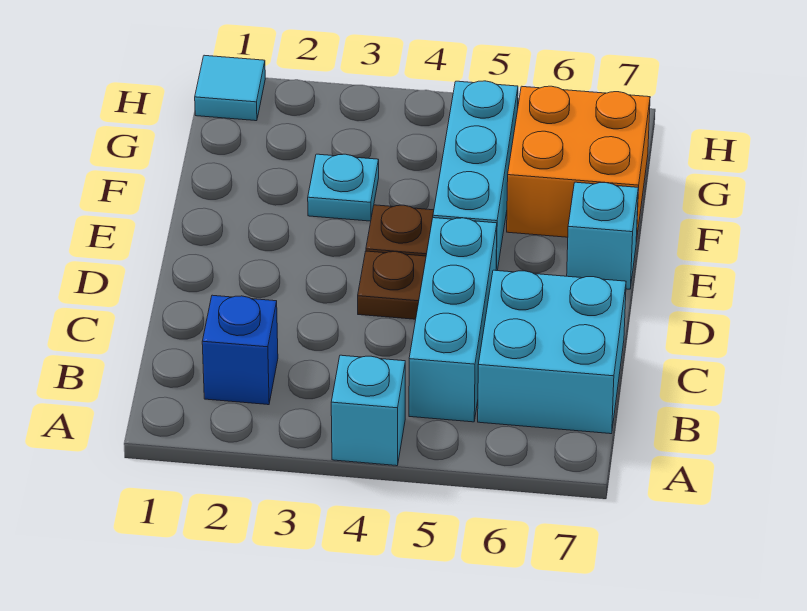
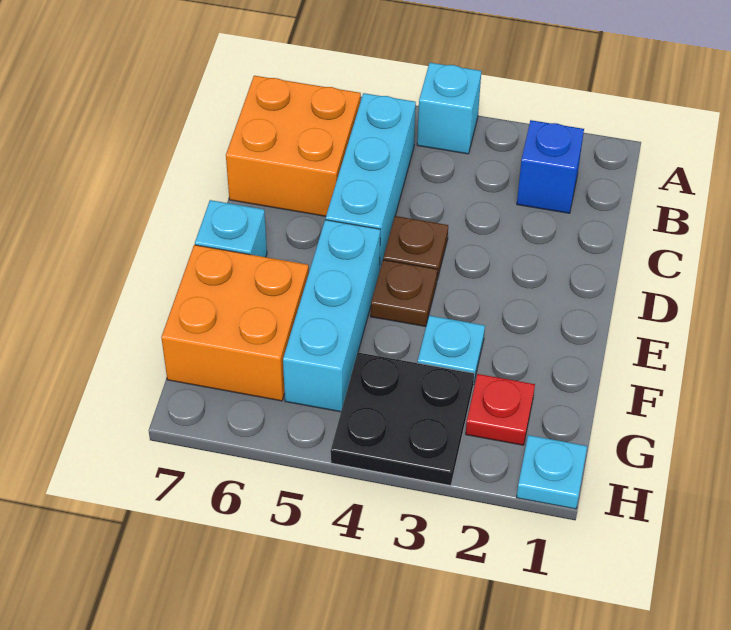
cyan 2x2 brick [478,270,626,434] -> orange 2x2 brick [226,76,361,216]
none -> red 1x1 plate [466,374,535,445]
none -> black 2x2 plate [331,353,474,486]
cyan 1x1 tile [195,55,265,121] -> cyan 1x1 plate [517,435,587,509]

